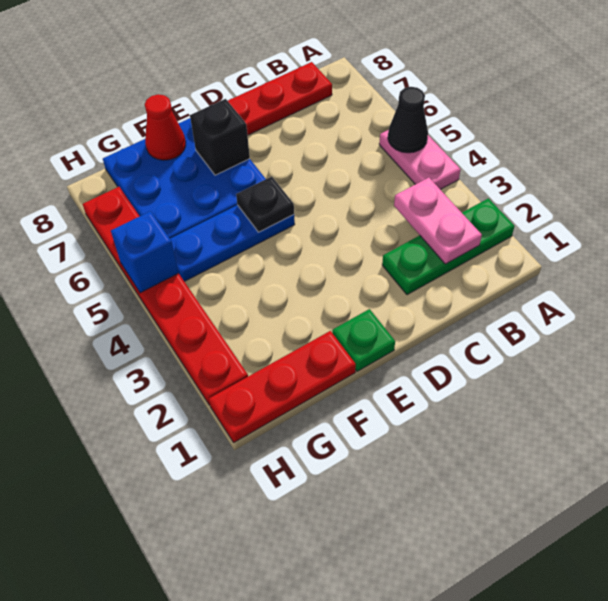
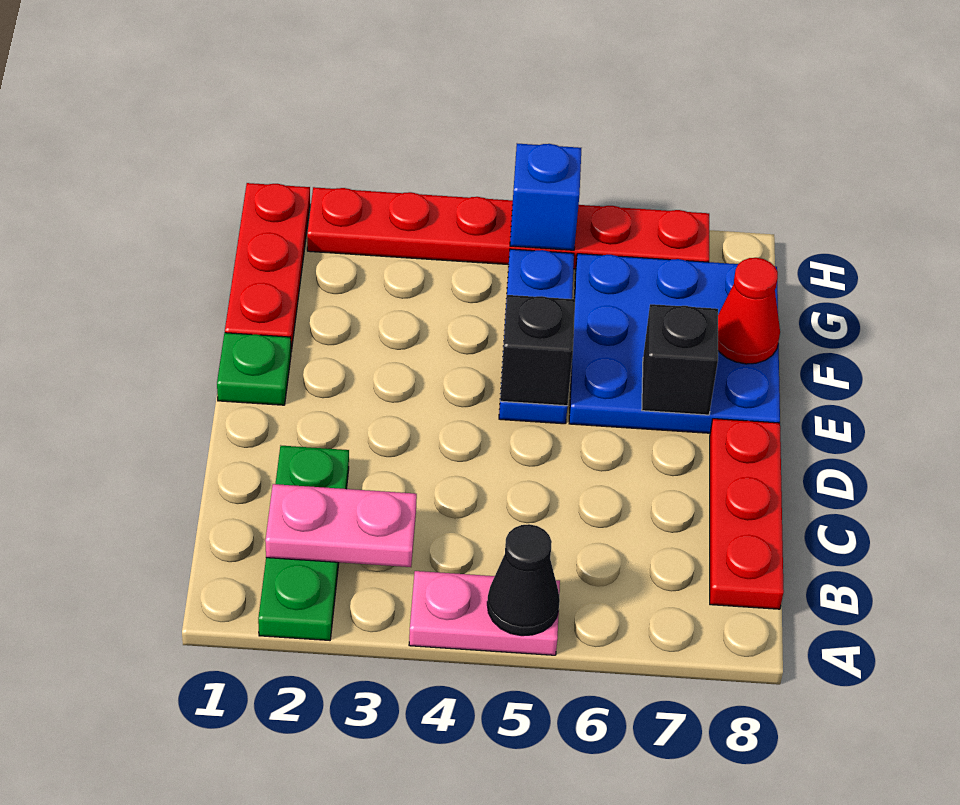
black 1x1 plate [236,177,294,232] -> black 1x1 brick [500,295,575,406]

